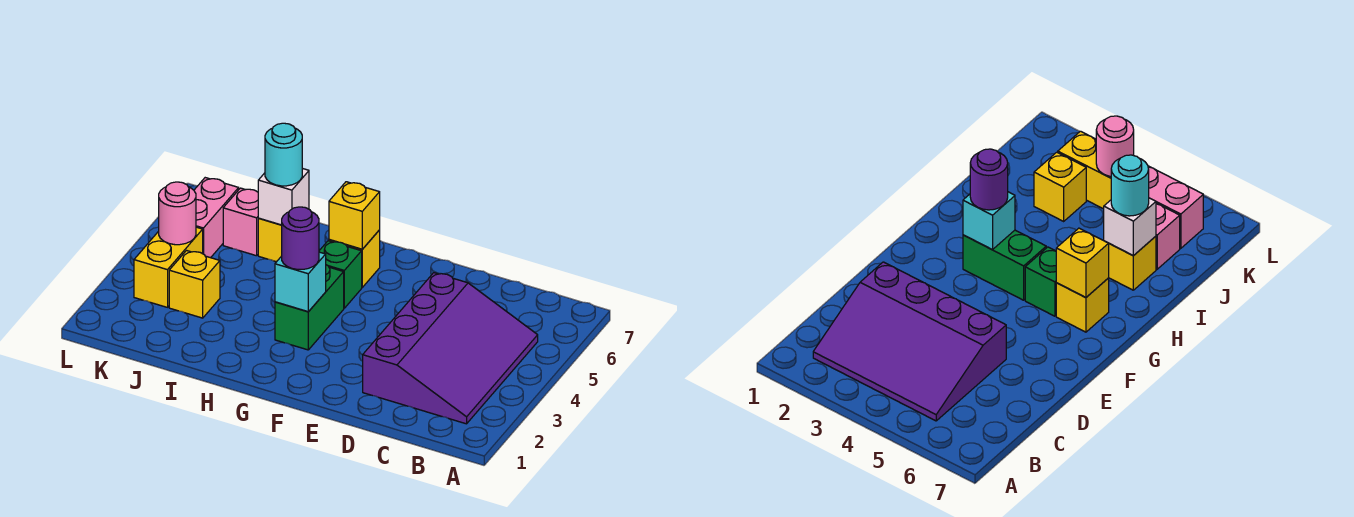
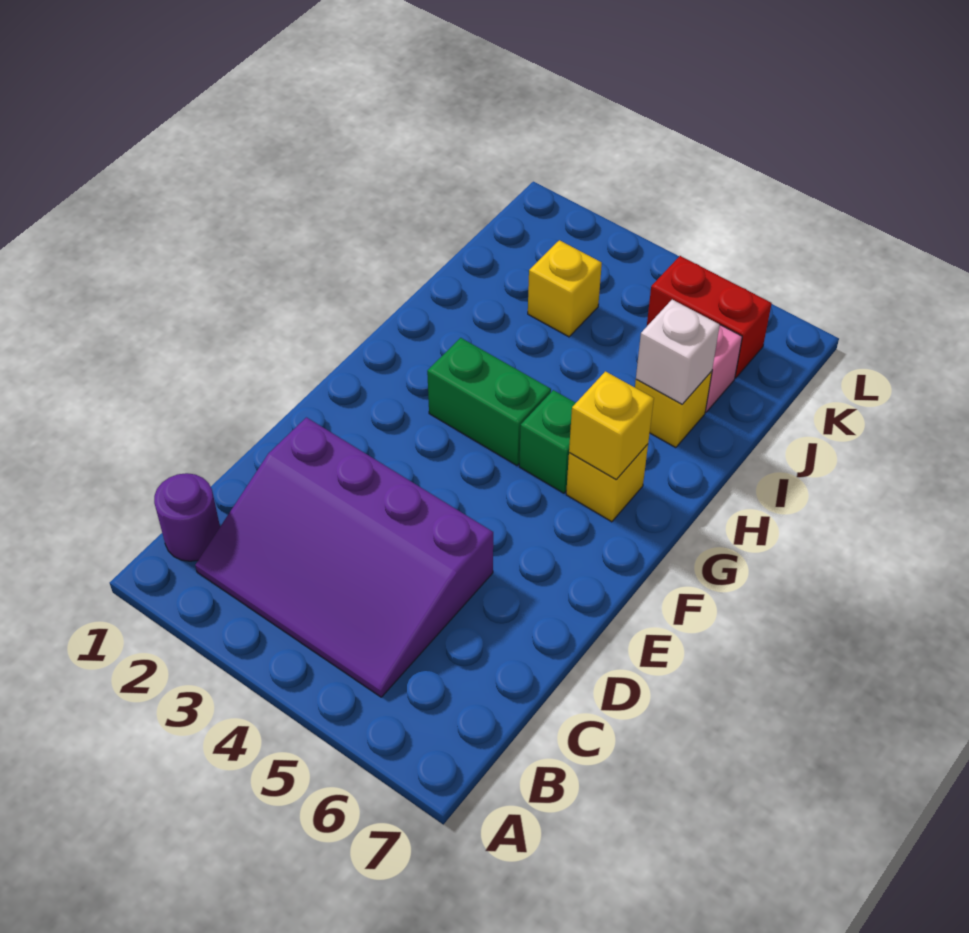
cyan 1x1 brick [275,252,326,312] -> none
purple 1x1 round brick [282,207,319,269] -> purple 1x1 round brick moved to [154,473,220,561]
cyan 1x1 round brick [265,123,302,186] -> none
yellow 1x2 brick [134,227,203,307] -> none
pink 1x1 round brick [159,182,196,245] -> none
pink 1x2 brick [194,178,239,258] -> red 1x2 brick [647,256,772,378]

